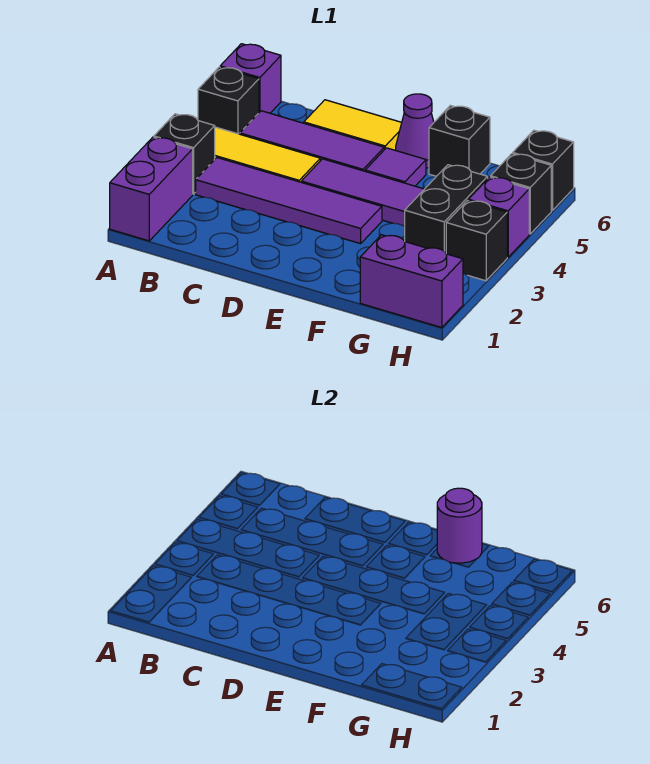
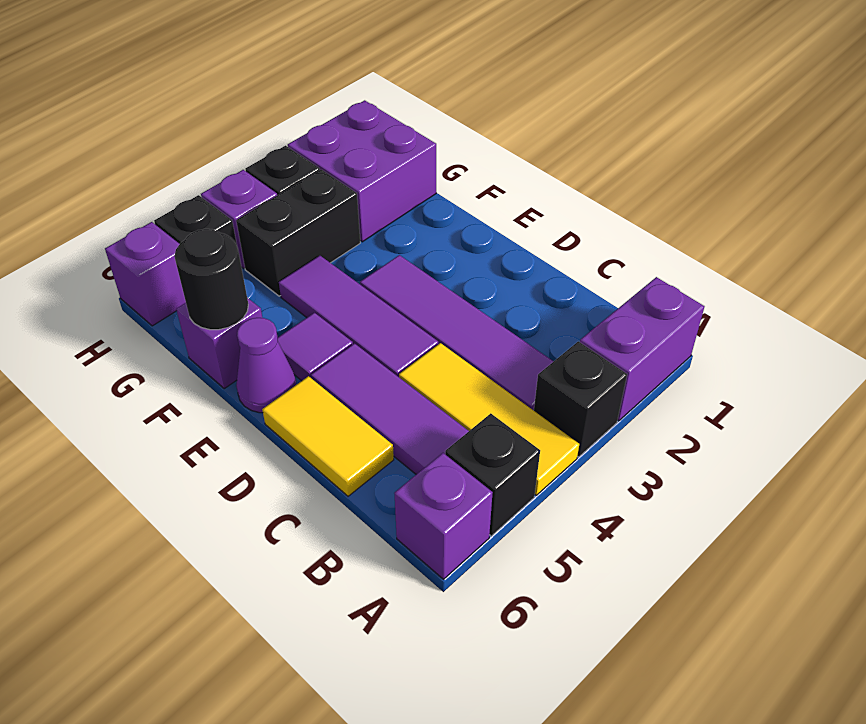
black 1x1 brick [429,106,490,176] -> purple 1x1 brick [176,298,262,389]
purple 1x1 round brick [437,488,482,563] -> black 1x1 round brick [174,229,248,330]
purple 1x2 brick [360,235,463,328] -> purple 2x2 brick [288,100,436,242]
black 1x1 brick [513,130,574,211] -> purple 1x1 brick [105,222,186,326]

